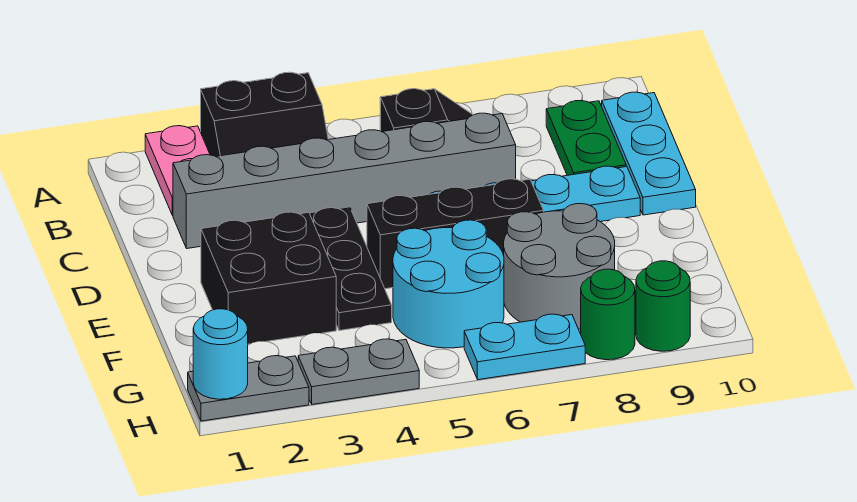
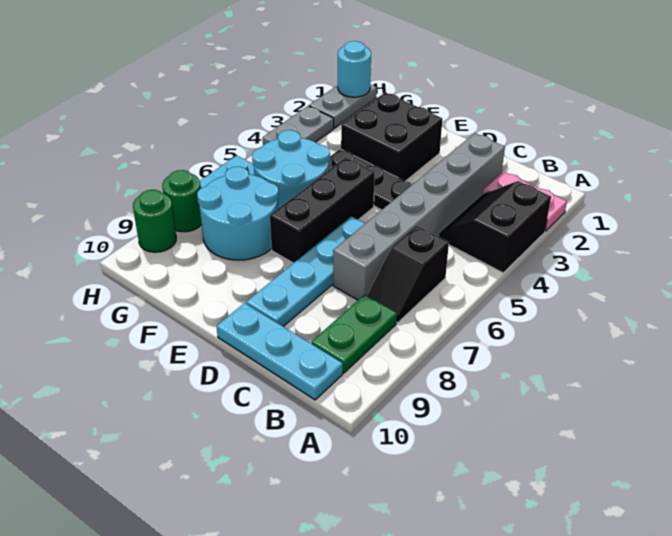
green 1x2 plate [546,101,626,175] -> green 1x2 plate turned to [311,294,397,373]
grey 2x2 round brick [504,204,615,329] -> cyan 2x2 round brick [197,167,279,260]

